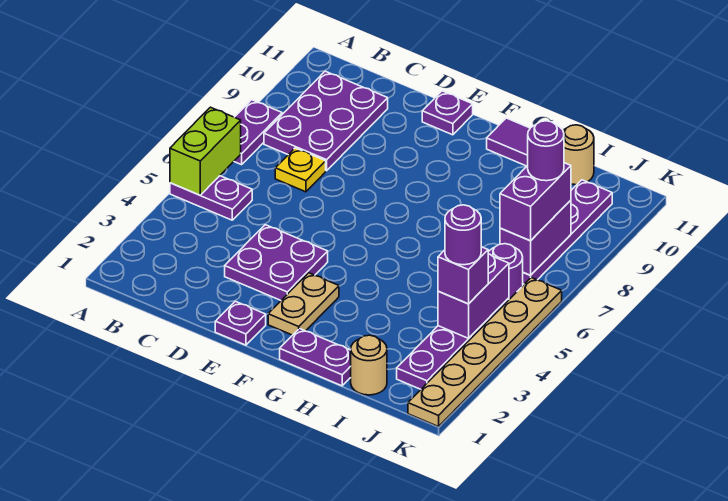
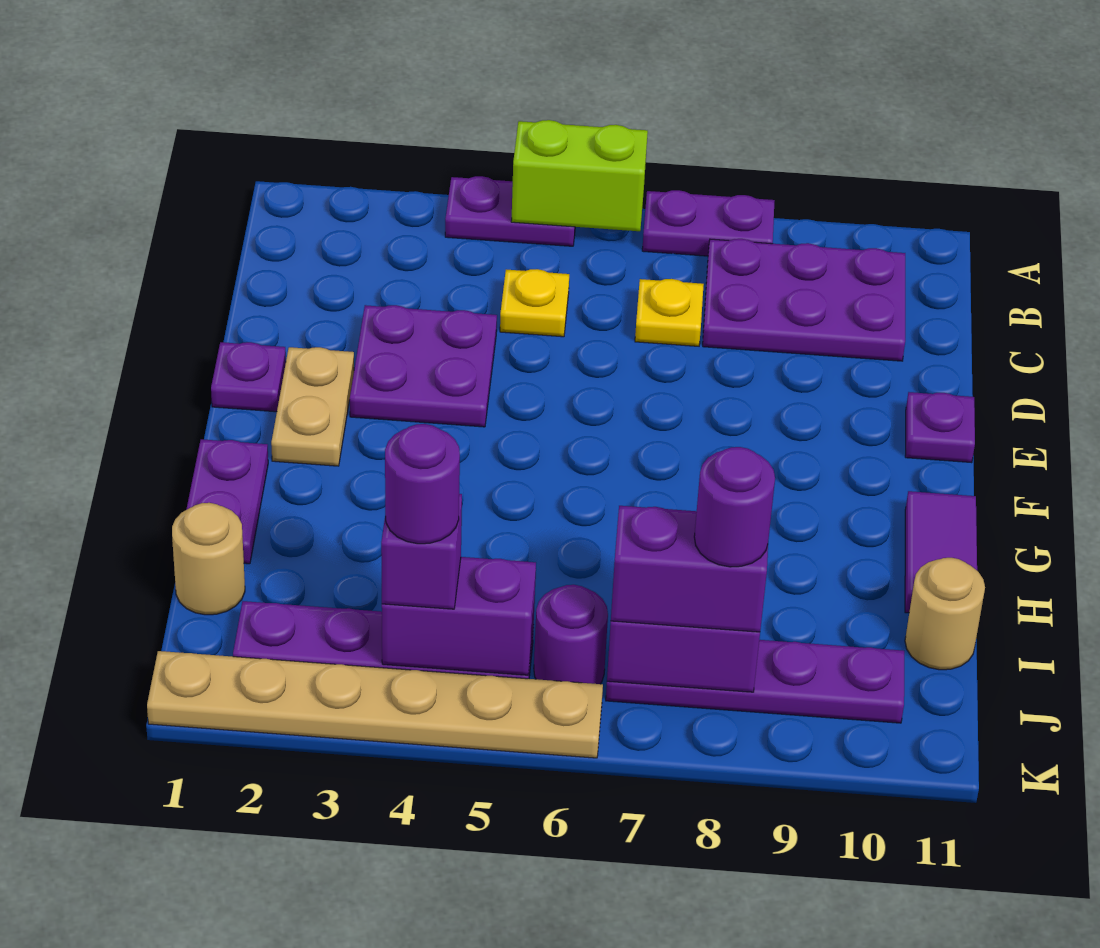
purple 1x2 plate [170,176,252,220] -> purple 1x2 plate turned to [445,176,575,246]
none -> yellow 1x1 plate [500,269,569,337]
tan 1x2 plate [268,273,339,335] -> tan 1x2 plate turned to [271,347,354,466]

